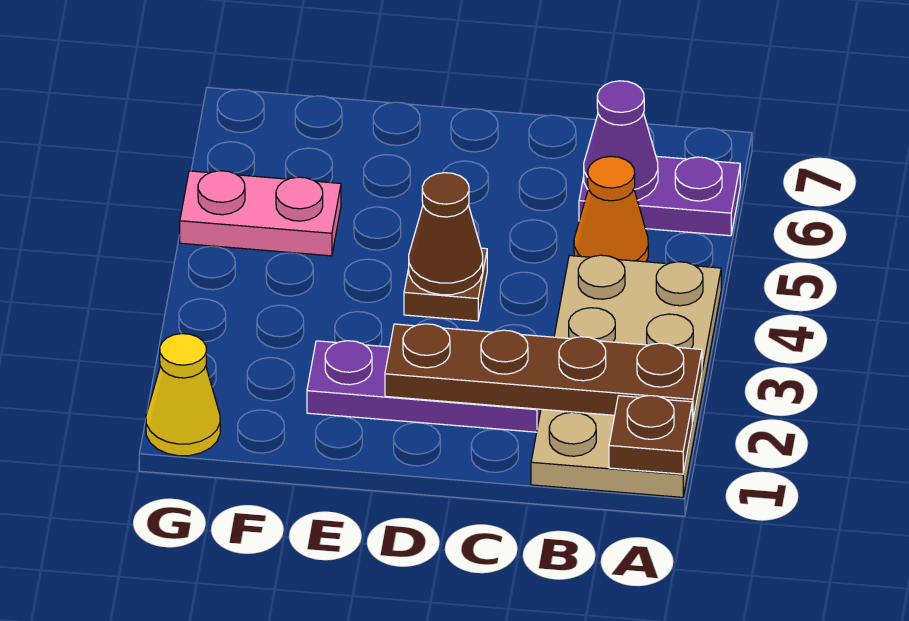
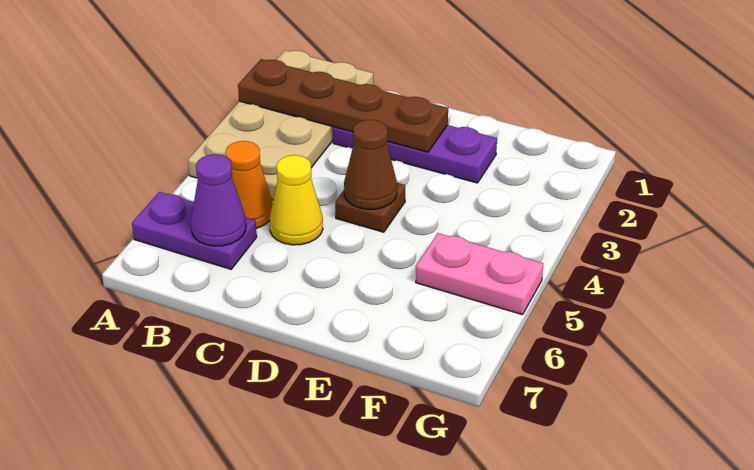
brown 1x1 plate [609,396,692,474] -> none
yellow 1x1 cone [146,334,220,456] -> yellow 1x1 cone moved to [270,155,323,245]

